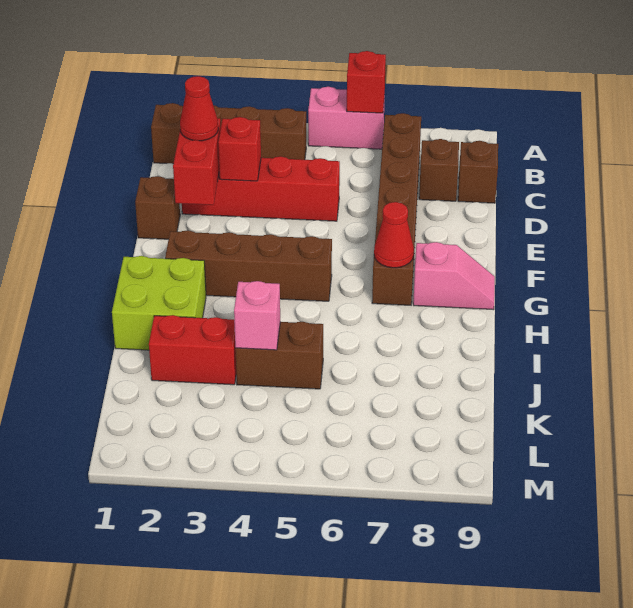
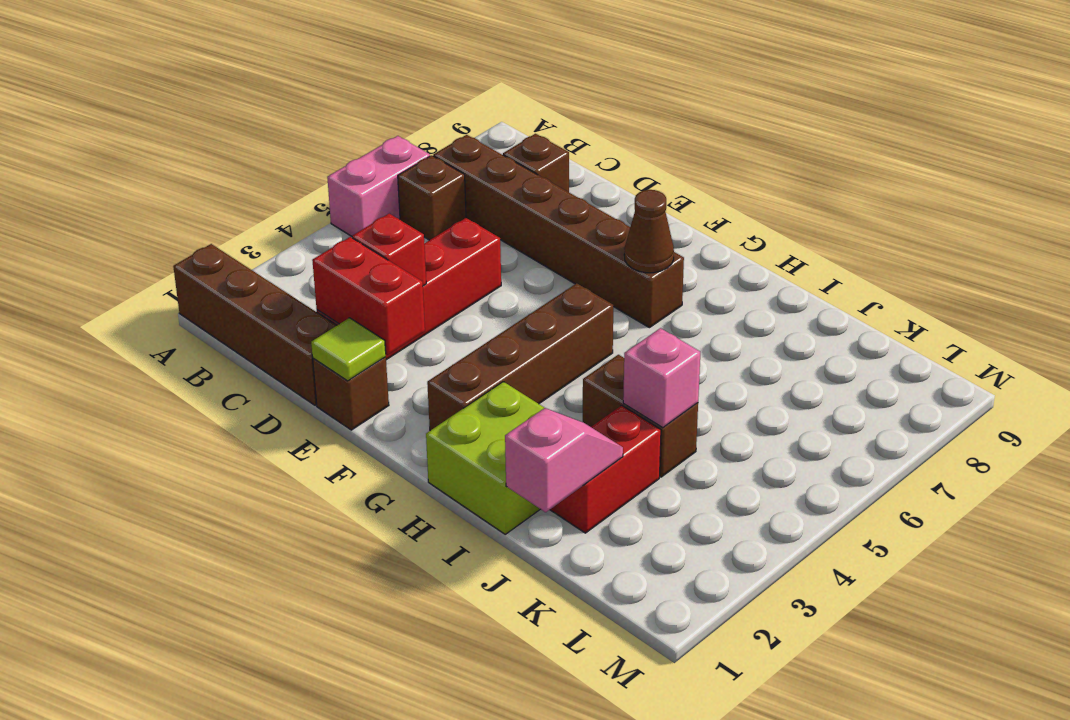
red 1x1 brick [347,51,386,113] -> none
brown 1x4 brick [151,103,306,164] -> brown 1x4 brick turned to [173,244,337,405]
brown 1x1 brick [458,141,498,203] -> brown 1x1 brick moved to [398,155,466,240]
red 1x1 cone [180,76,218,141] -> none
none -> lime 1x1 tile [311,318,386,381]
red 1x1 cone [374,202,414,268] -> brown 1x1 cone [624,190,674,273]
pink 1x2 slope [413,242,495,310] -> pink 1x2 slope moved to [505,408,623,512]
brown 1x2 brick [235,322,323,389] -> brown 1x2 brick turned to [583,355,698,477]

